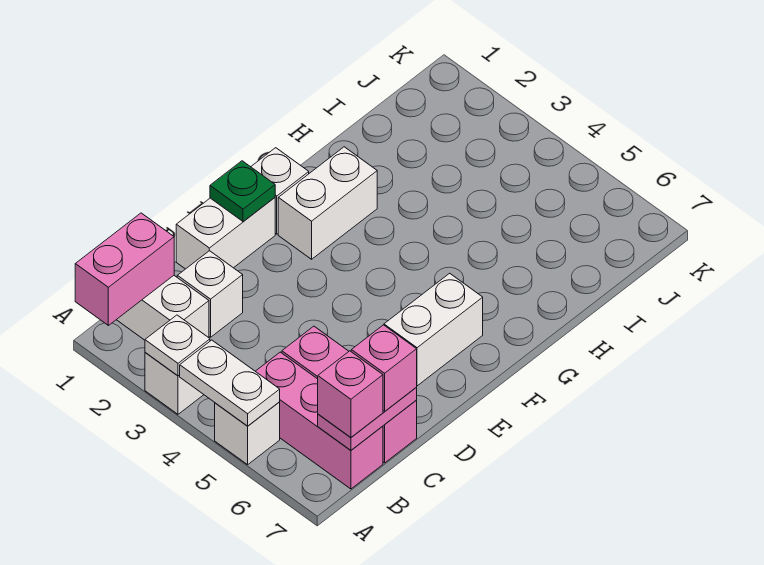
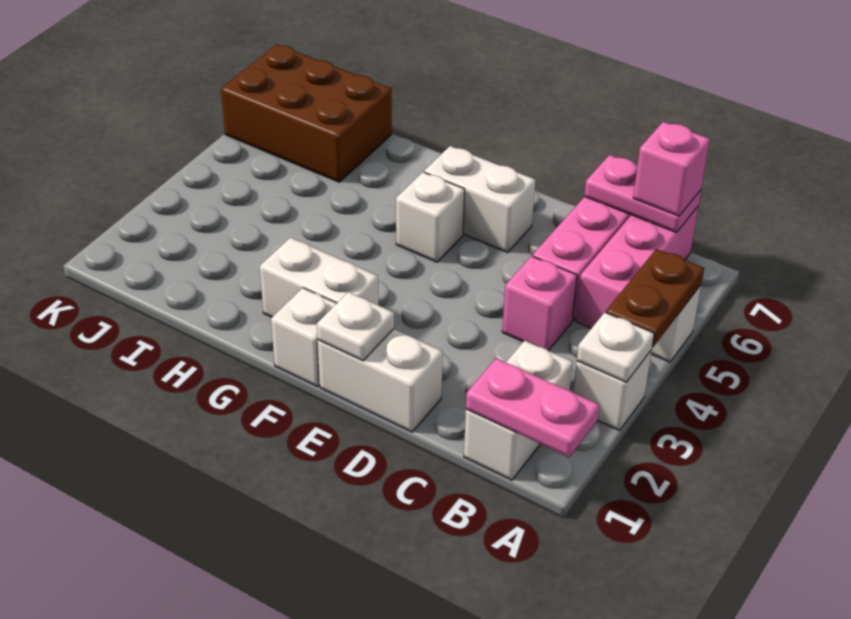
pink 1x2 brick [75,213,174,325] -> pink 1x2 plate [466,358,599,457]
white 1x2 plate [180,340,280,426] -> brown 1x2 plate [606,249,704,347]
white 1x1 brick [177,251,243,337] -> white 1x1 brick moved to [396,172,465,262]
pink 1x1 brick [351,325,417,411] -> pink 1x1 brick moved to [502,256,577,351]
green 1x1 plate [210,161,275,221] -> white 1x1 plate [317,292,394,361]
none -> brown 2x3 brick [221,45,392,182]

